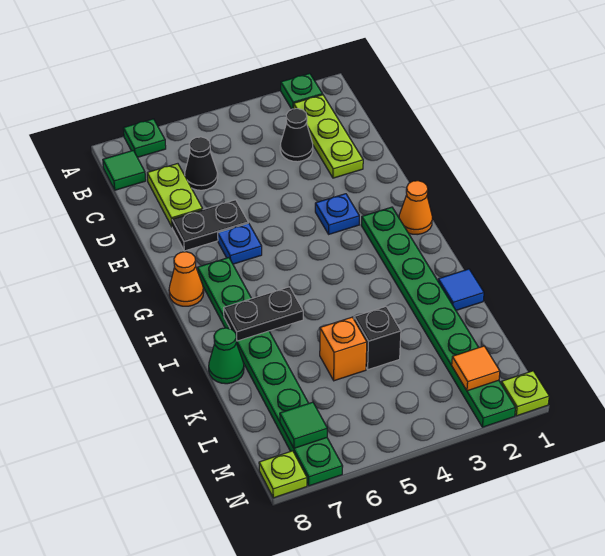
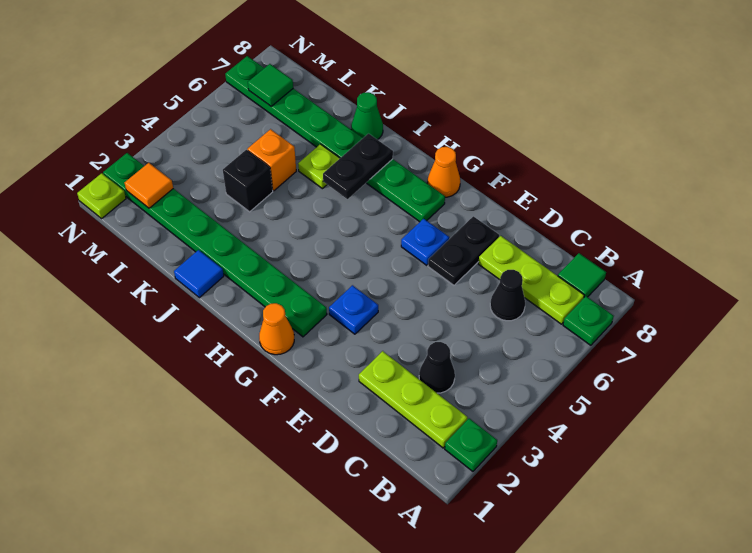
lime 1x2 plate [147,164,203,226] -> lime 1x3 plate [478,236,584,324]
lime 1x1 plate [259,451,307,498] -> lime 1x1 plate moved to [298,144,340,189]

